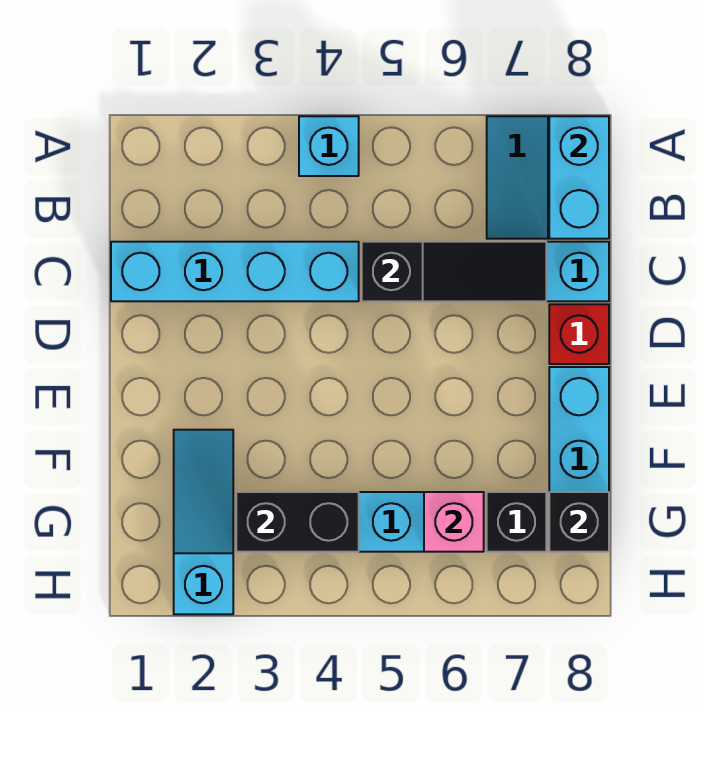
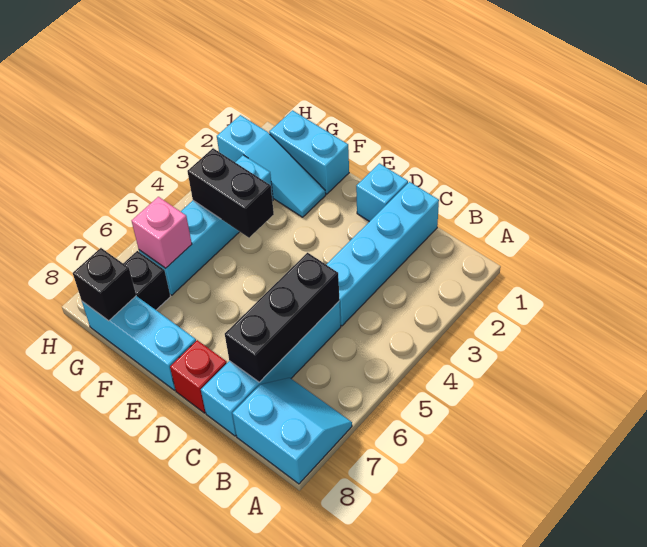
cyan 1x1 brick [299,116,359,176] -> cyan 1x1 brick moved to [356,163,408,222]
cyan 1x2 brick [549,116,609,239] -> cyan 1x2 brick moved to [269,110,349,194]
black 1x3 slope [362,242,546,301] -> black 1x3 brick [225,253,339,382]
black 1x2 brick [236,492,359,552] -> black 1x2 brick turned to [187,148,274,238]

